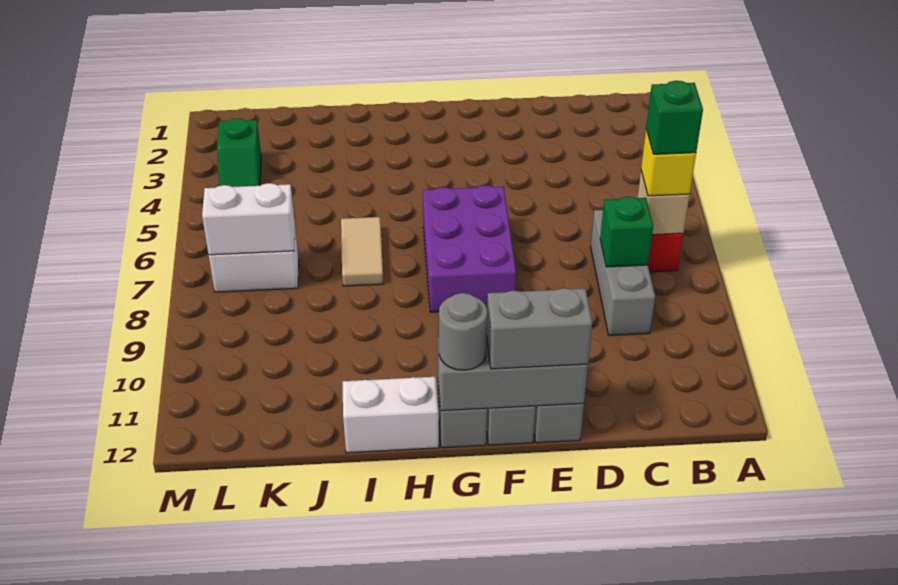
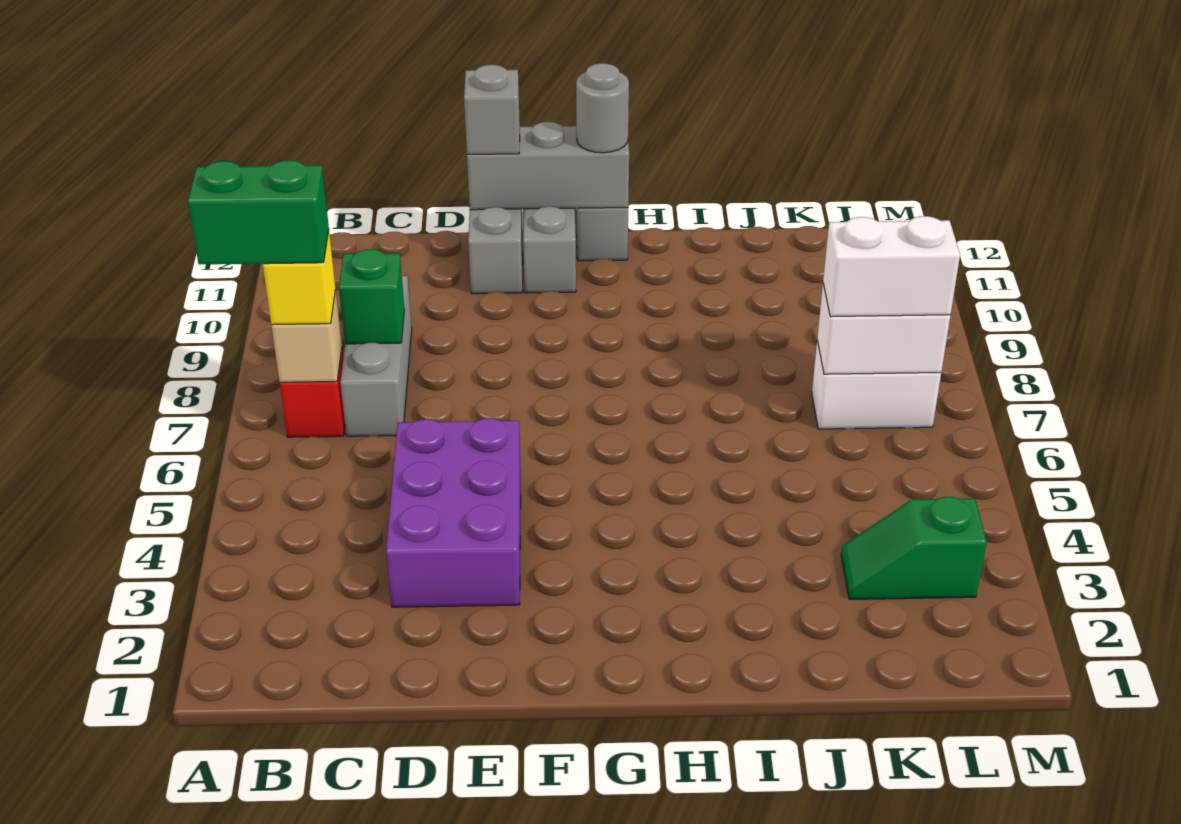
green 1x1 brick [646,81,703,154] -> green 1x2 brick [188,160,329,264]
grey 1x2 brick [487,288,592,369] -> grey 1x1 brick [464,65,520,154]
purple 2x3 brick [423,185,516,312] -> purple 2x3 brick moved to [386,418,521,607]
white 1x2 brick [342,377,439,453] -> white 1x2 brick moved to [823,216,960,317]
tan 1x2 tile [341,217,383,286] -> none
green 1x2 slope [217,118,261,187] -> green 1x2 slope turned to [841,497,987,599]

